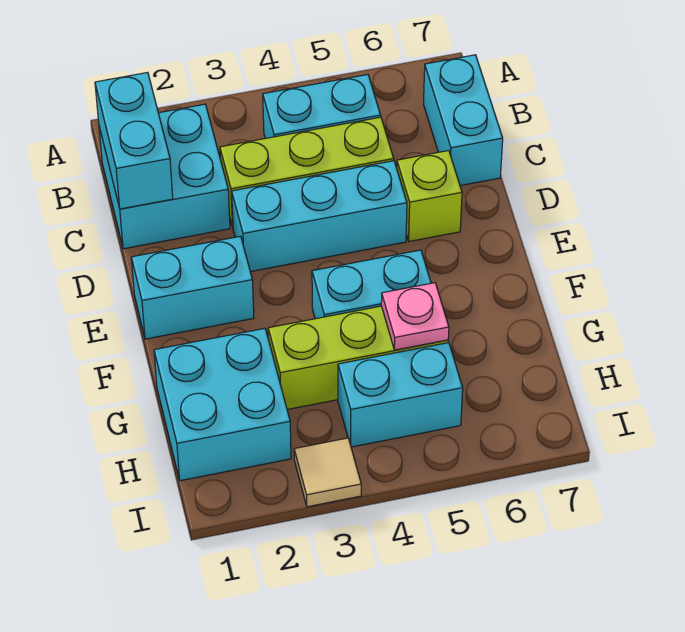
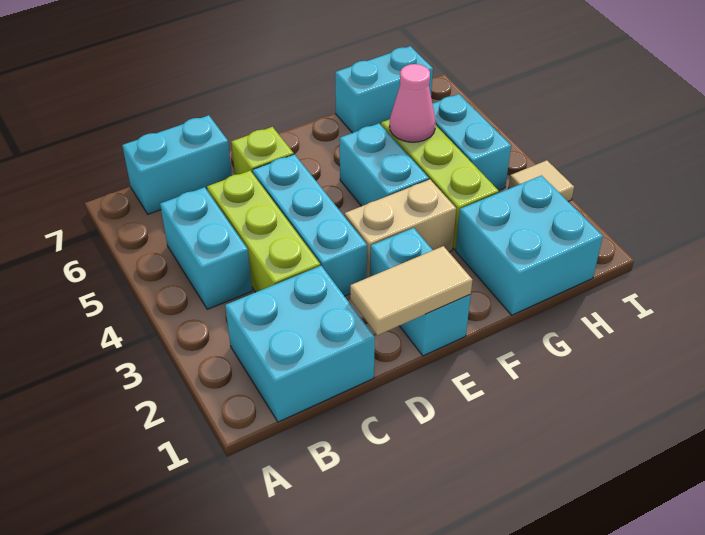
cyan 1x2 brick [95,72,173,209] -> cyan 1x2 brick moved to [335,46,433,133]
none -> tan 1x2 tile [350,246,472,335]
none -> tan 1x2 brick [345,180,456,278]
pink 1x1 plate [381,283,449,350] -> pink 1x1 cone [390,64,436,142]

